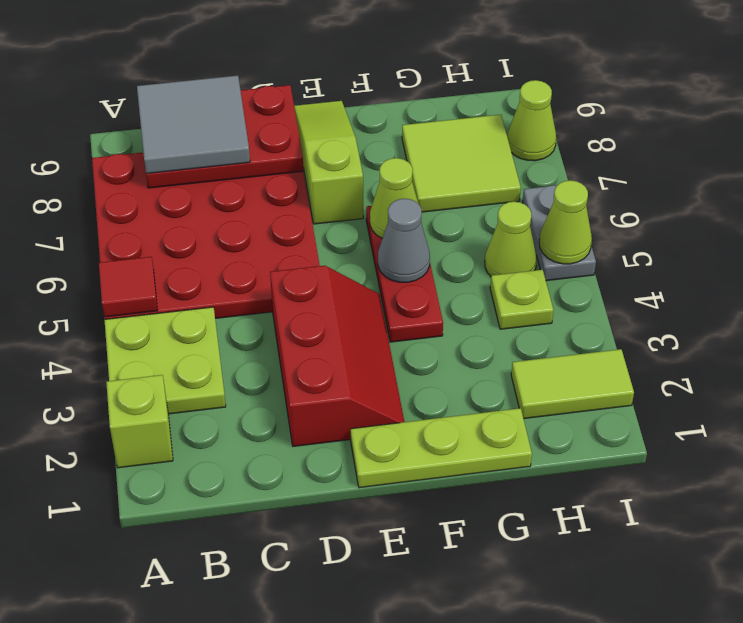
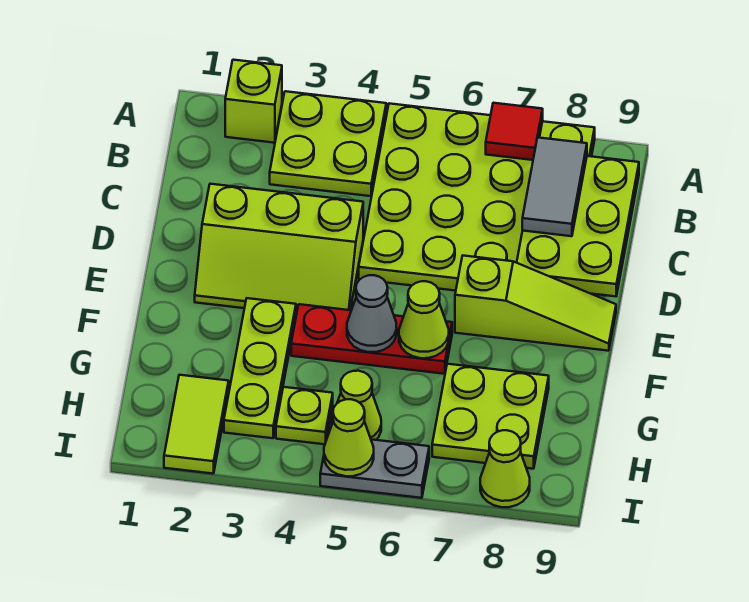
red 4x4 plate [92,153,320,319] -> lime 4x4 plate [359,103,595,291]
red 1x1 tile [99,257,158,317] -> red 1x1 tile moved to [486,103,543,160]
red 2x3 plate [146,85,304,188] -> lime 2x3 plate [517,156,639,296]
grey 2x2 tile [137,76,250,174] -> grey 1x2 tile [522,137,587,236]
red 2x3 slope [270,266,404,446] -> lime 2x3 slope [195,184,363,314]
lime 1x3 plate [351,408,532,488] -> lime 1x3 plate moved to [224,298,296,438]
lime 2x2 tile [402,115,521,212] -> lime 2x2 plate [432,364,549,469]

